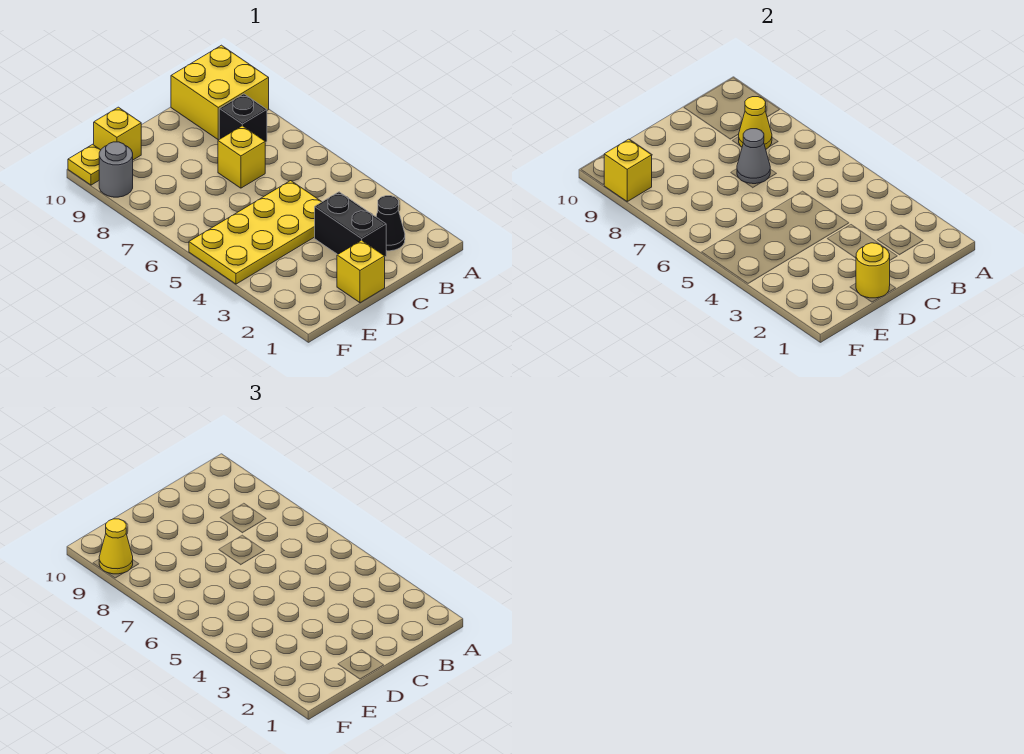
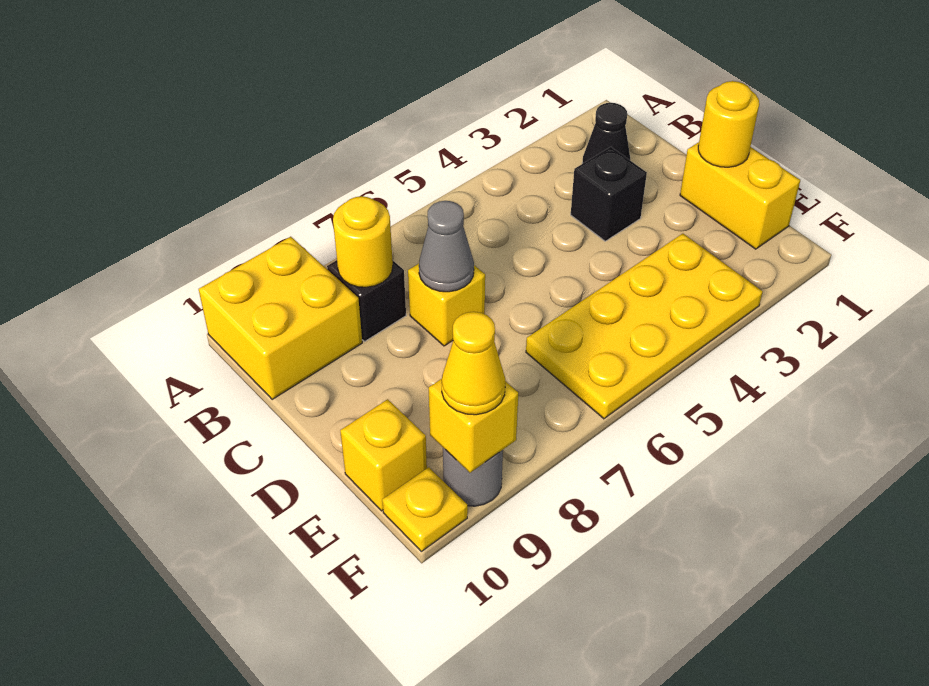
yellow 1x1 cone [739,97,772,149] -> yellow 1x1 round brick [333,196,393,287]
black 1x2 brick [315,192,386,257] -> black 1x1 brick [571,147,647,241]
yellow 2x4 plate [189,181,321,284] -> yellow 2x4 plate turned to [526,234,763,419]
yellow 1x1 brick [337,240,385,303] -> yellow 1x2 brick [680,142,800,249]

